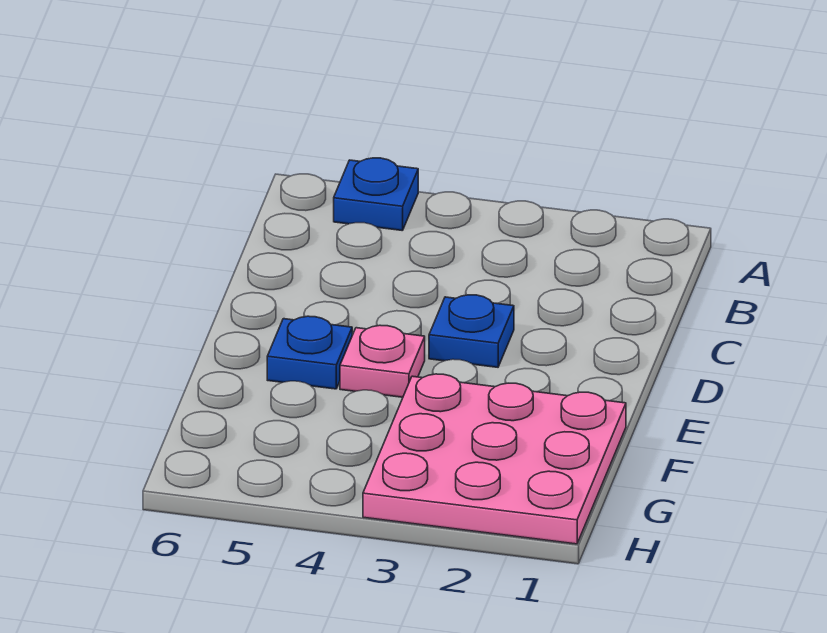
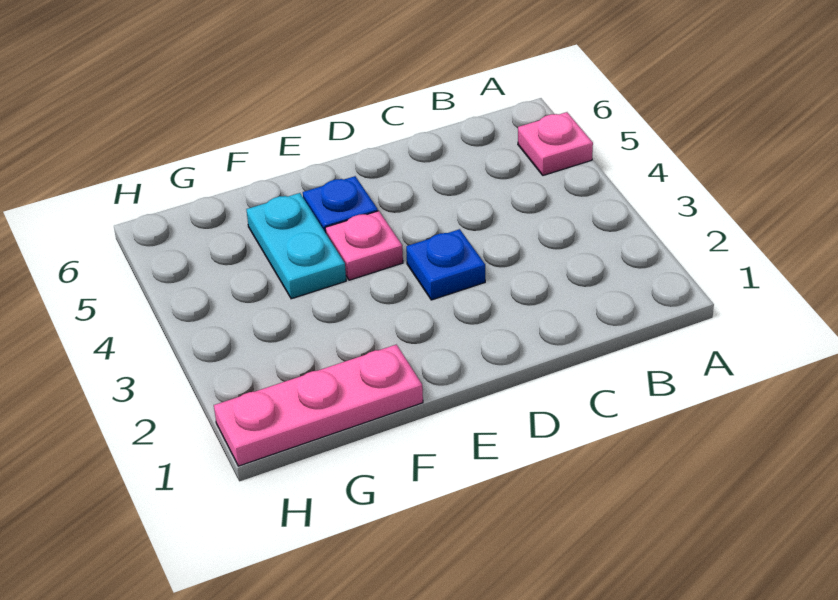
blue 1x1 plate [334,158,418,231] -> pink 1x1 plate [518,112,593,175]
pink 3x3 plate [363,374,626,544] -> pink 1x3 plate [214,345,423,466]
none -> cyan 1x2 plate [246,193,346,299]

